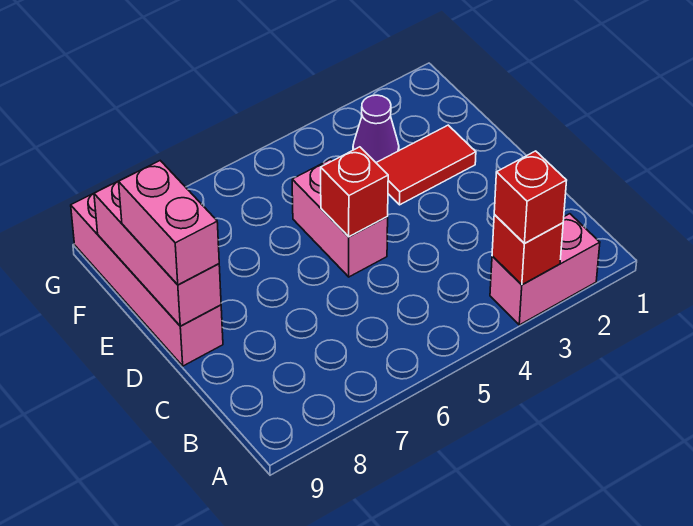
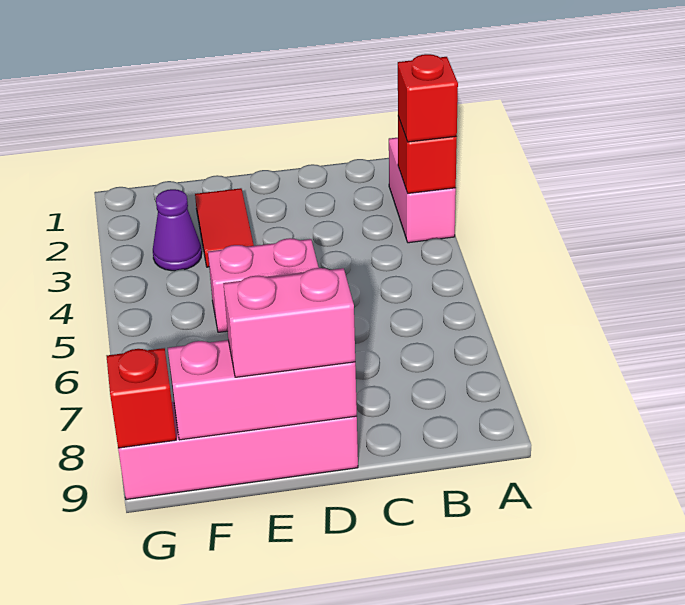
red 1x1 brick [321,147,388,237] -> red 1x1 brick moved to [107,348,176,448]

